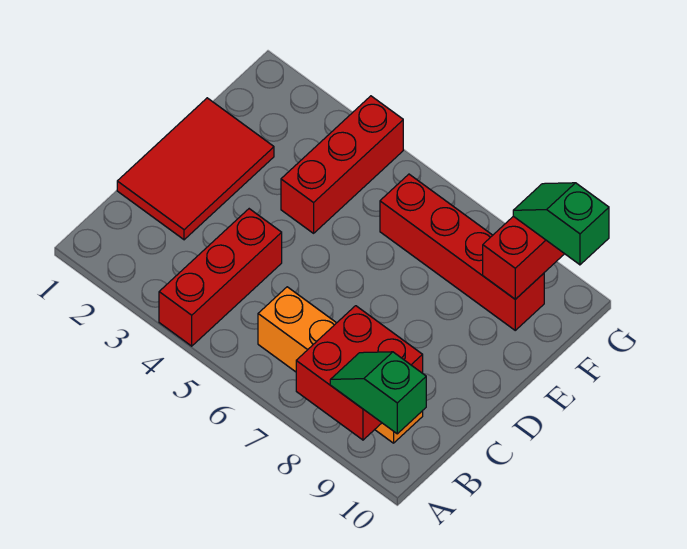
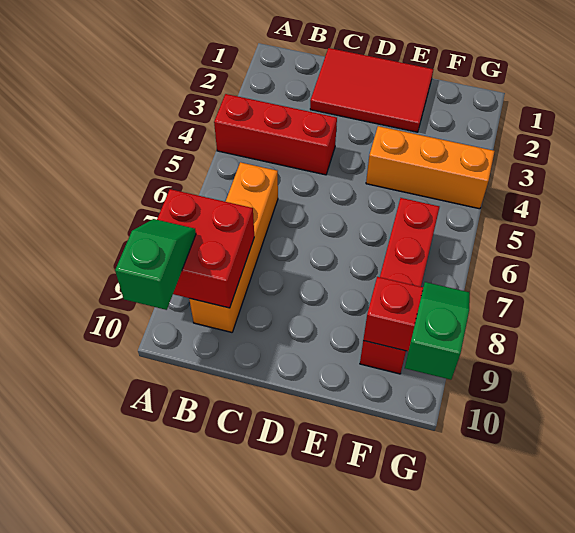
red 1x3 brick [281,96,403,233] -> orange 1x3 brick [366,126,495,209]

